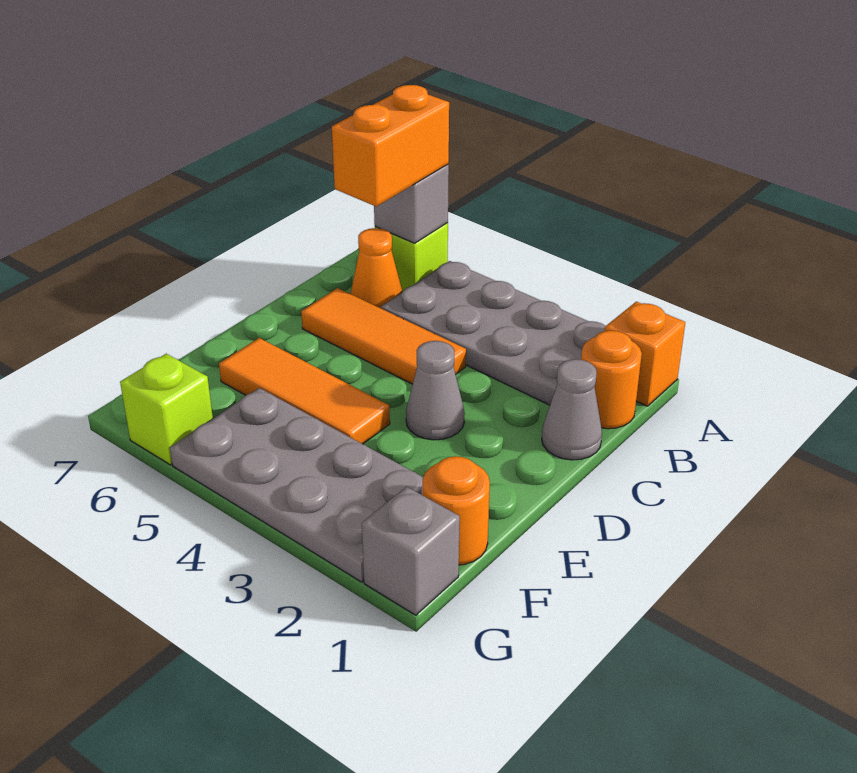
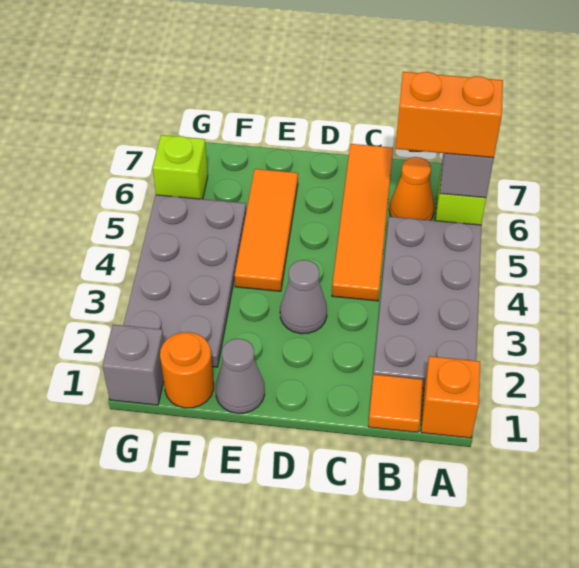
orange 1x1 round brick [581,331,642,429] -> orange 1x1 tile [368,374,423,432]
grey 1x1 cone [542,359,602,460] -> grey 1x1 cone moved to [216,339,265,413]
orange 1x3 tile [301,288,466,384] -> orange 1x4 tile [332,144,393,301]

